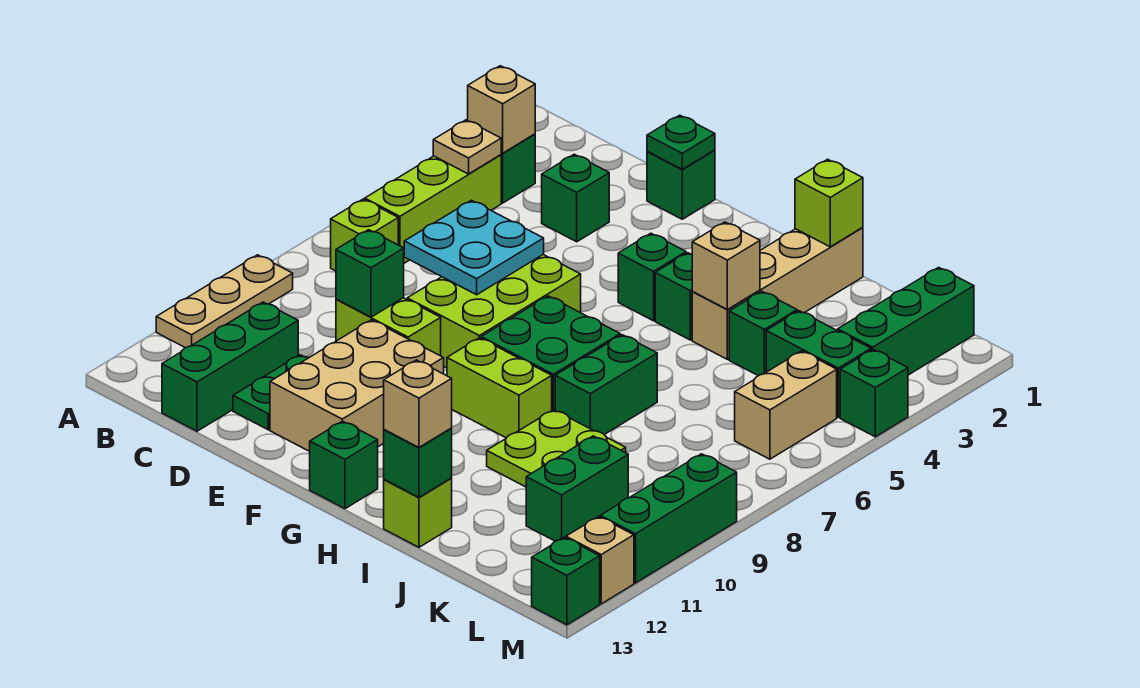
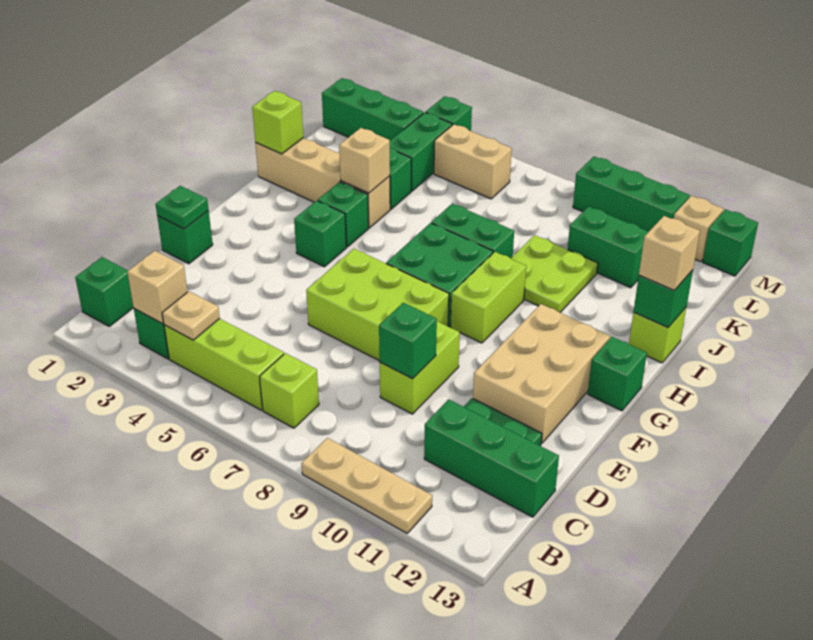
green 1x1 brick [542,154,609,242] -> green 1x1 brick moved to [75,257,134,326]
cyan 2x2 plate [404,200,544,295] -> none
tan 2x3 brick [270,320,444,451] -> tan 2x3 brick turned to [473,304,610,443]

